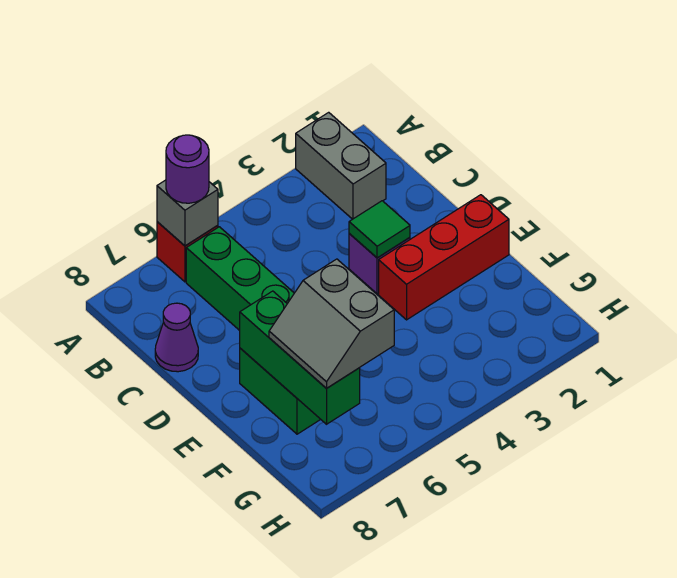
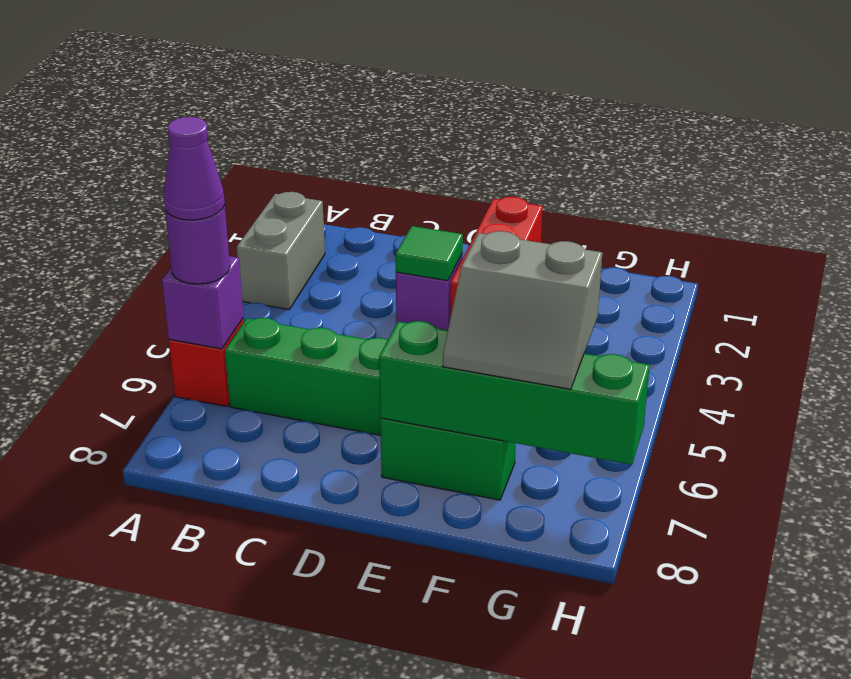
grey 1x2 brick [296,112,386,219] -> grey 1x2 brick turned to [237,192,325,309]
grey 1x1 brick [157,180,218,246] -> purple 1x1 brick [162,256,244,349]
purple 1x1 cone [155,303,198,372] -> purple 1x1 cone moved to [163,117,225,220]
green 1x3 brick [240,291,360,424] -> green 1x4 brick [379,321,650,465]

